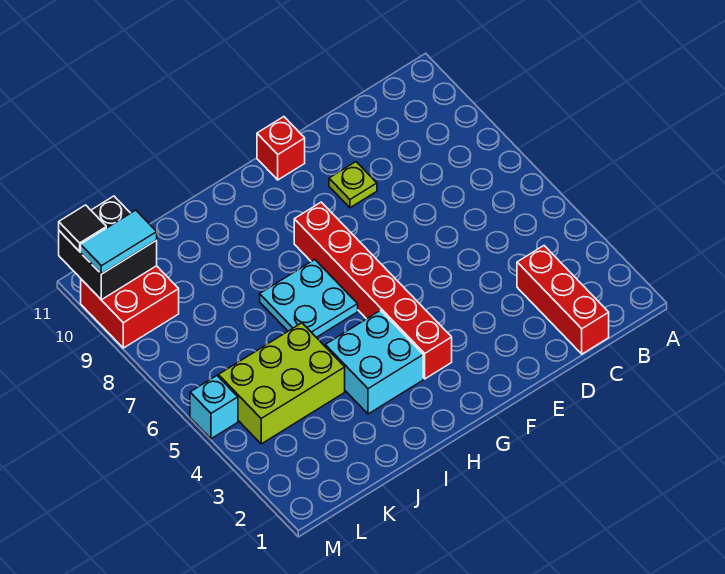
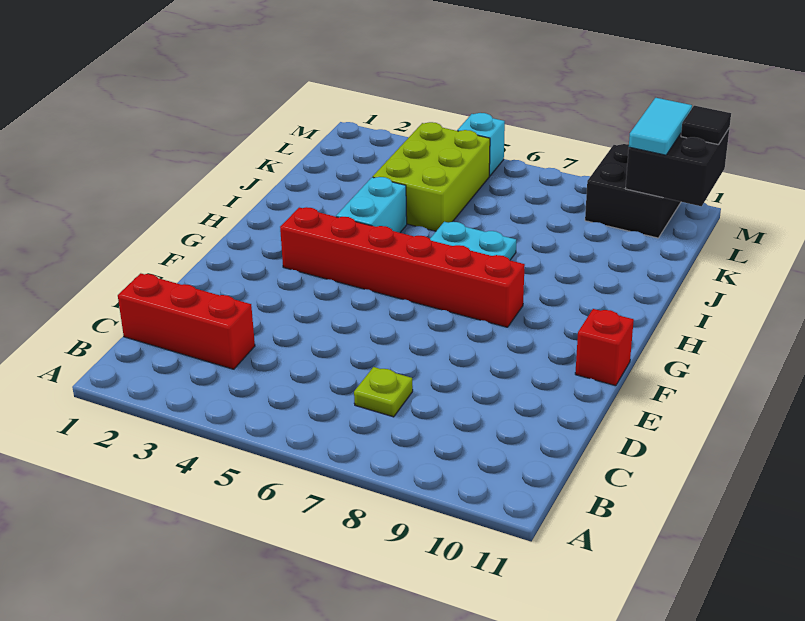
lime 1x1 plate [329,162,377,208] -> lime 1x1 plate moved to [354,367,413,417]
cyan 2x2 brick [325,311,423,414] -> cyan 1x2 brick [336,177,407,233]
red 2x2 brick [81,266,179,348] -> black 2x2 brick [585,144,681,238]

